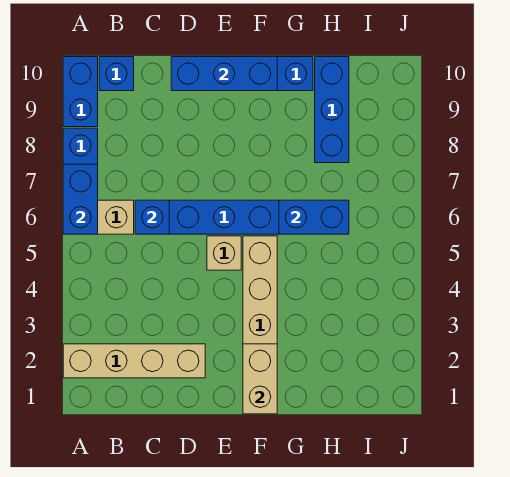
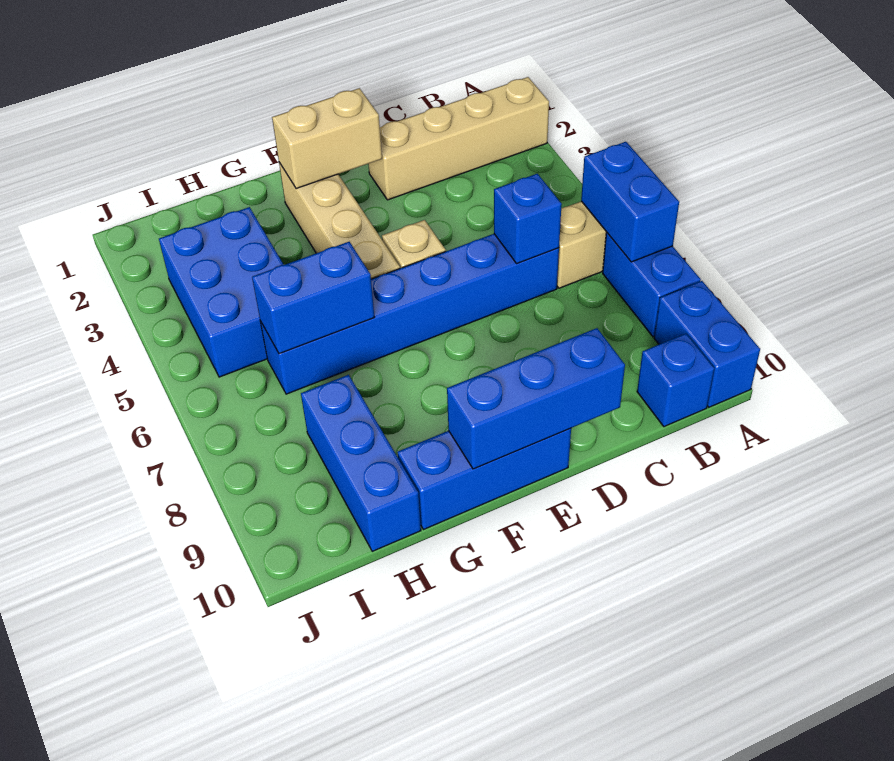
tan 1x2 brick [243,344,277,414] -> tan 1x2 brick turned to [272,88,382,189]
none -> blue 2x3 brick [159,207,284,377]

